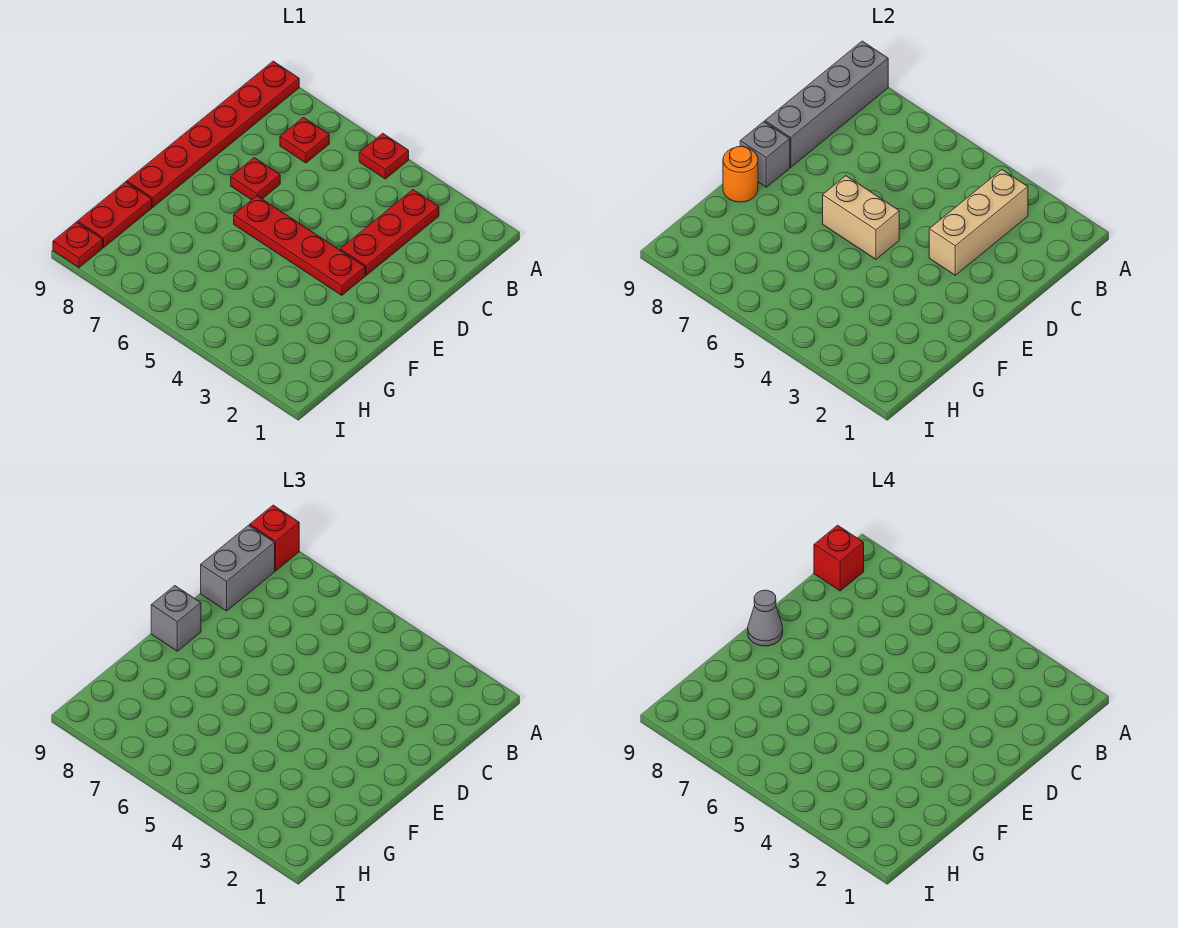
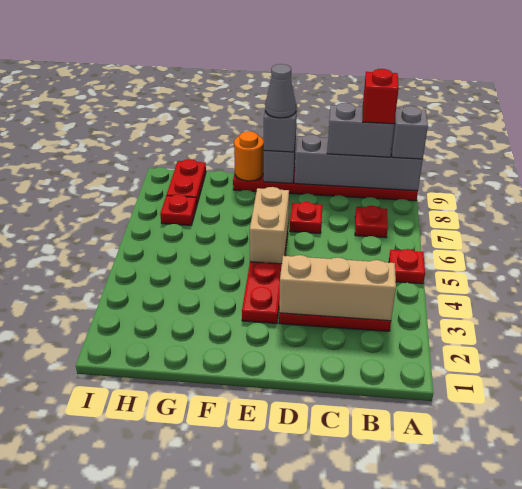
red 1x1 brick [250,505,299,571] -> grey 1x1 brick [391,106,428,159]
red 1x2 plate [78,182,152,247] -> red 1x2 plate turned to [167,159,206,206]
red 1x1 plate [53,222,103,268] -> red 1x1 plate moved to [160,194,197,225]

